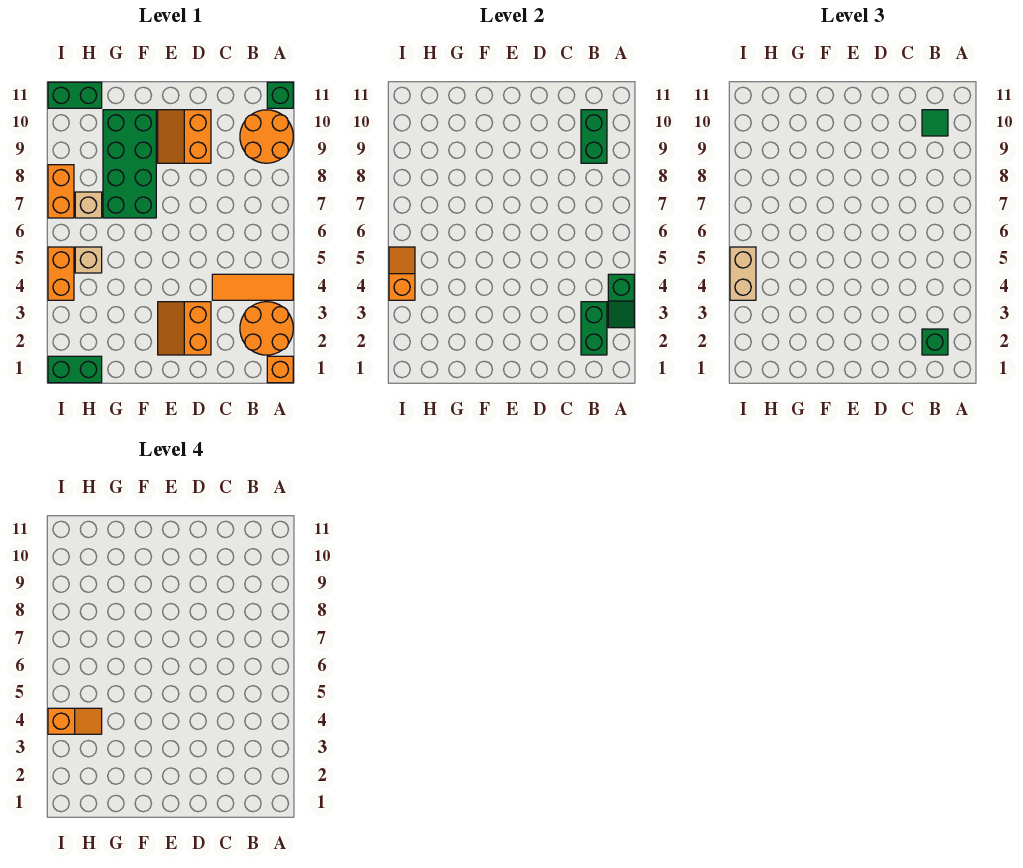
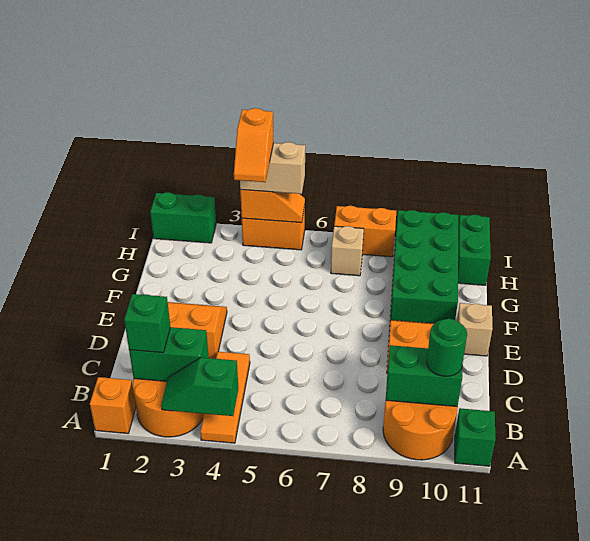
green 1x1 tile [922,110,948,136] -> green 1x1 round brick [427,319,467,376]
green 2x4 brick [103,110,156,218] -> green 2x4 brick turned to [390,210,458,323]
green 1x2 brick [48,356,102,383] -> green 1x2 brick turned to [150,192,216,243]
tan 1x1 brick [75,247,102,273] -> tan 1x1 brick moved to [457,303,493,356]

